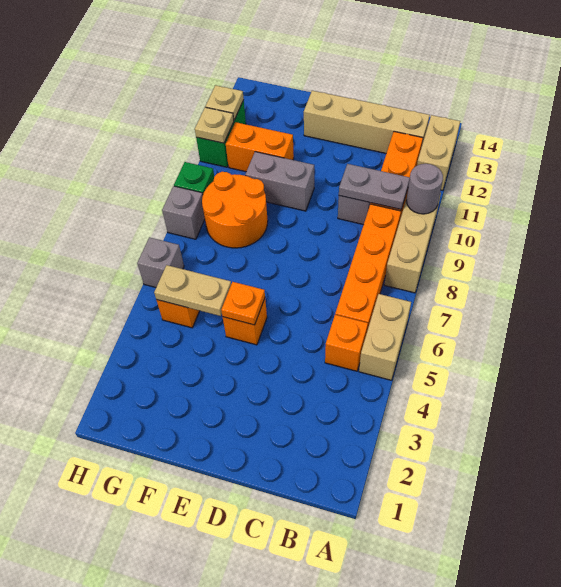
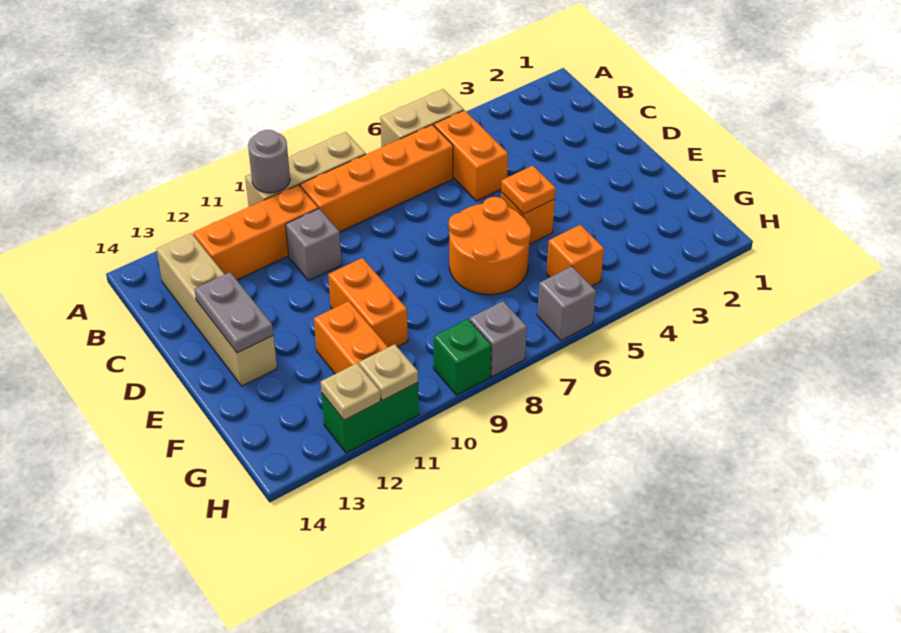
tan 1x2 brick [417,115,460,190] -> none
orange 1x1 brick [325,315,368,371] -> orange 1x2 brick [434,110,508,201]
grey 1x2 plate [339,164,410,210] -> grey 1x2 plate moved to [194,272,273,353]
grey 1x2 brick [245,152,314,211] -> orange 1x2 brick [328,258,408,347]
tan 1x2 plate [154,265,231,316] -> none
orange 2x2 round brick [202,172,268,248] -> orange 2x2 round brick moved to [449,197,531,295]

